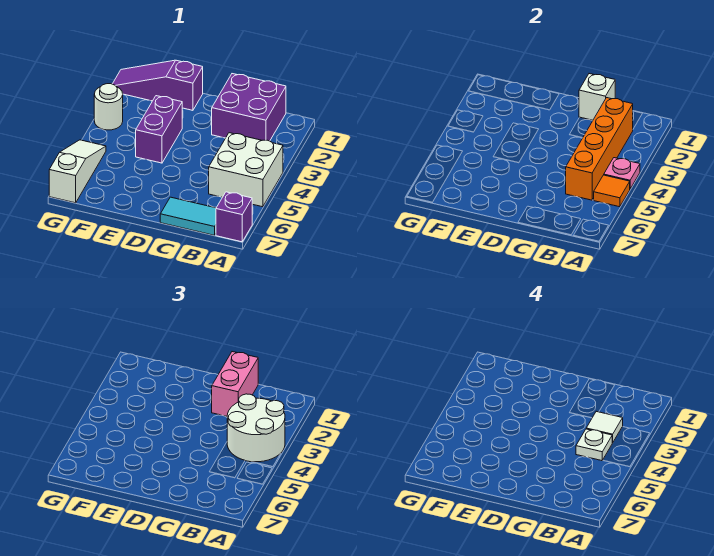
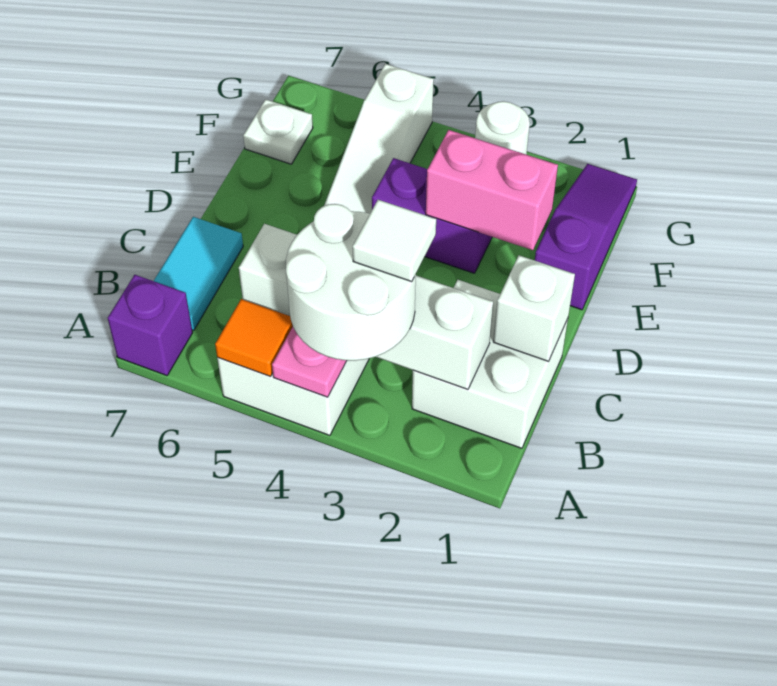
purple 2x2 brick [212,74,286,141] -> white 2x2 brick [412,280,568,448]
orange 1x4 brick [566,98,633,200] -> white 1x4 brick [239,224,493,390]
white 1x1 plate [576,429,612,461] -> white 1x1 plate moved to [243,99,313,164]
pink 1x2 brick [212,352,258,416] -> pink 1x2 brick moved to [426,130,558,250]
white 1x3 slope [49,140,106,203] -> white 1x3 slope turned to [324,64,434,213]

